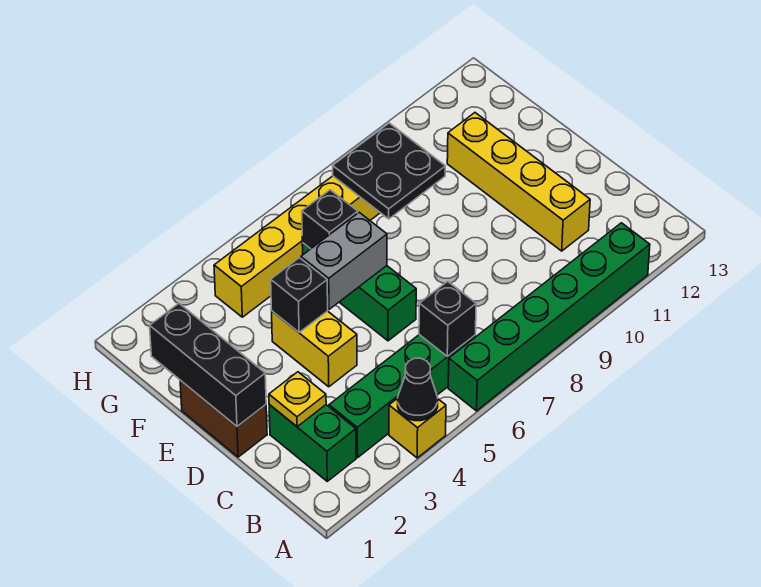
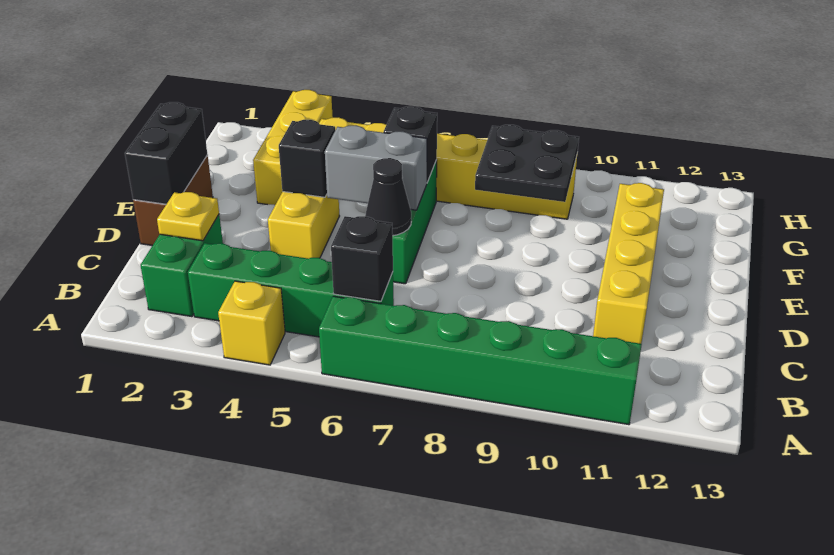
black 1x1 cone [398,358,438,421] -> black 1x1 cone moved to [365,158,411,235]
black 1x3 brick [150,304,266,426] -> black 1x2 brick [125,102,207,204]
none -> yellow 1x3 brick [253,90,333,205]

